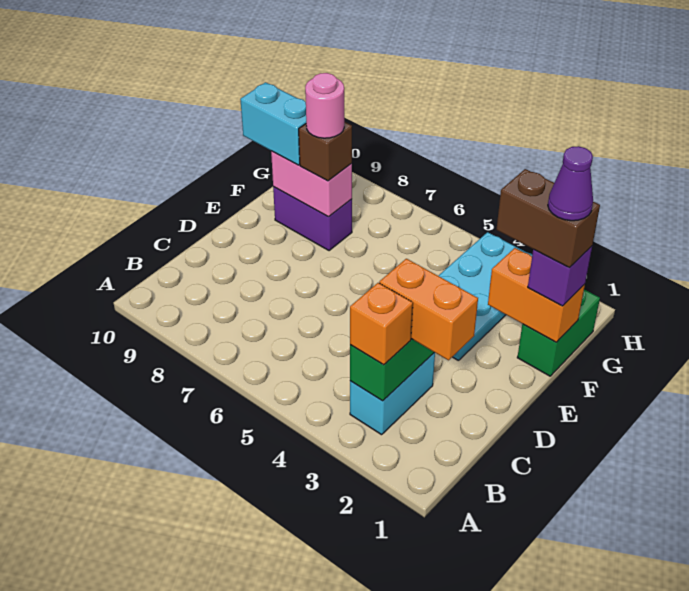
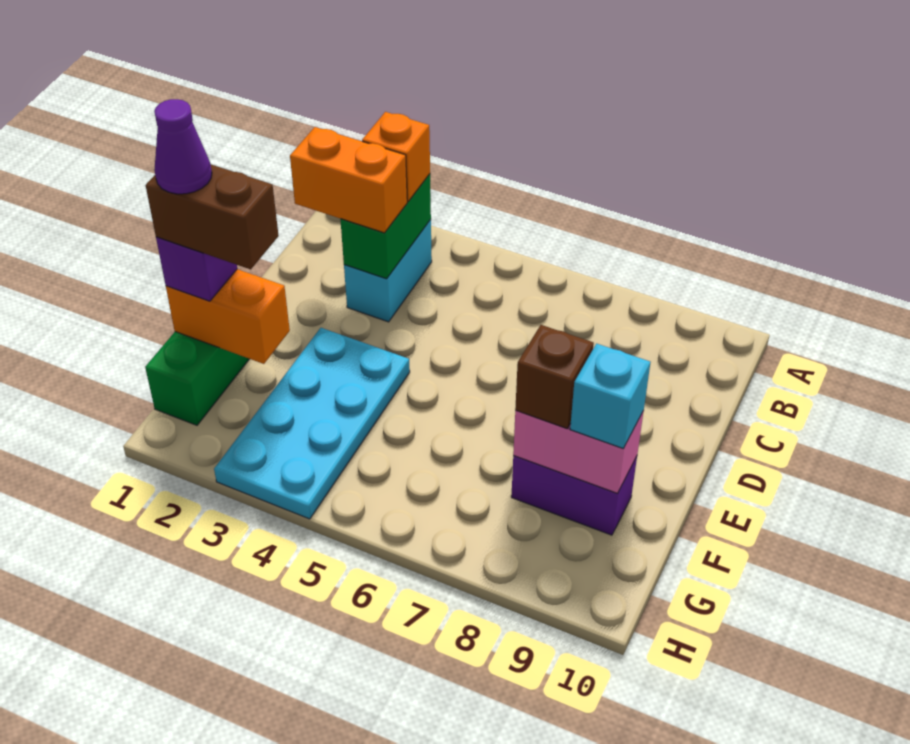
pink 1x1 round brick [305,73,344,138] -> none
cyan 1x2 brick [240,82,306,165] -> cyan 1x1 brick [570,344,650,448]

